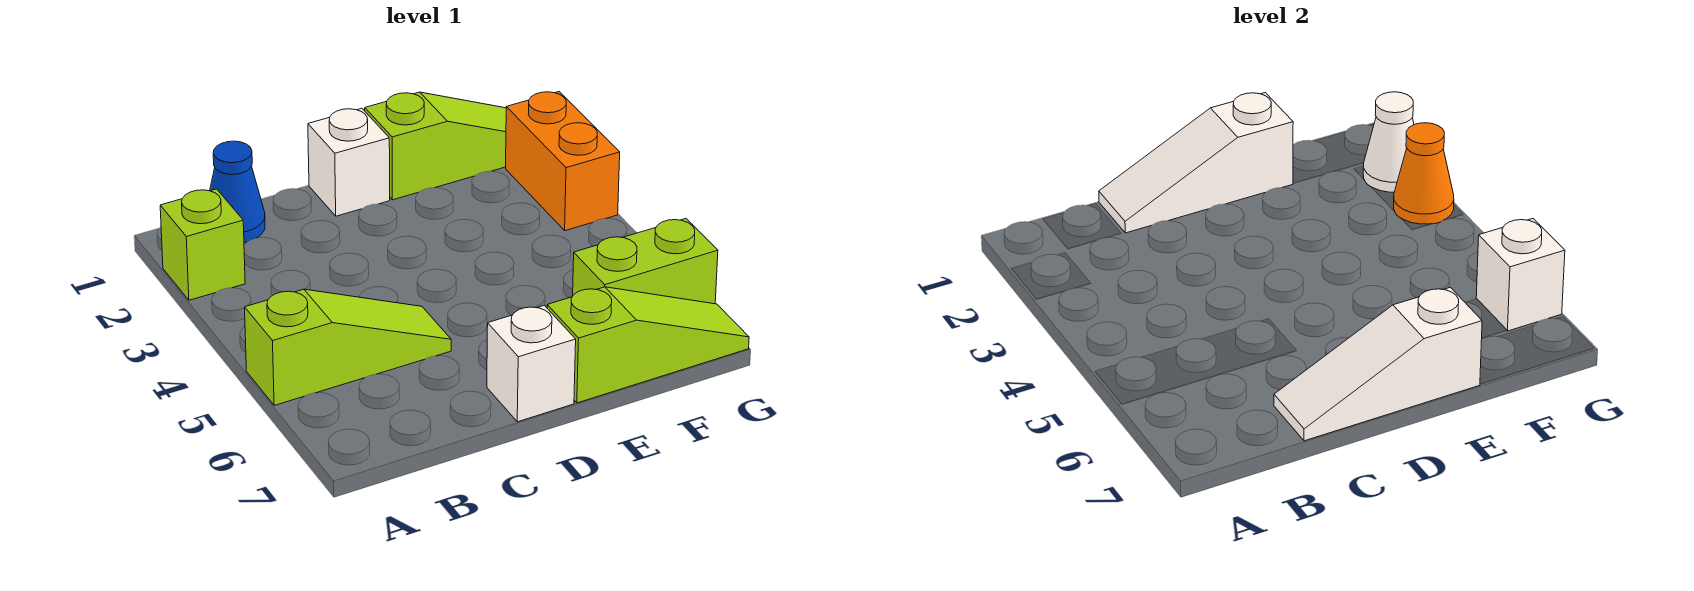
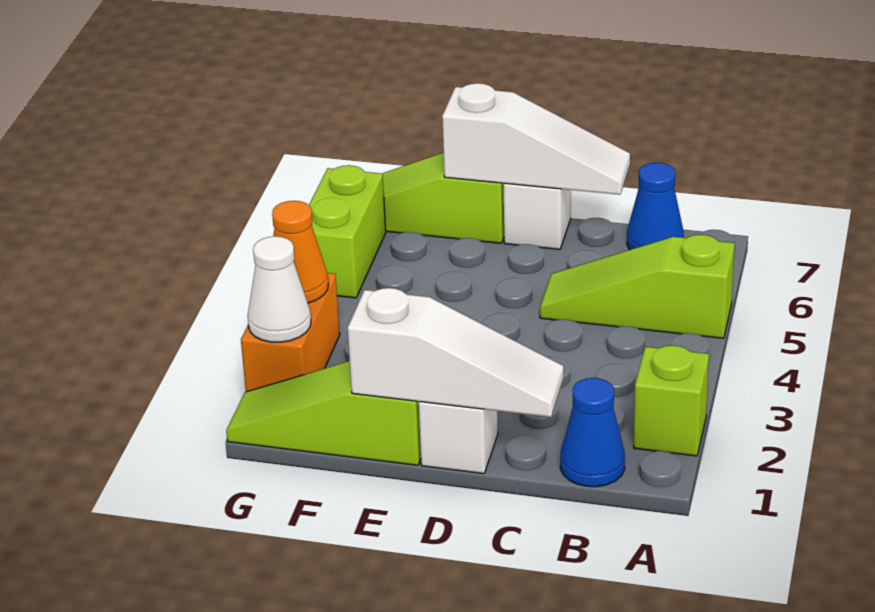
none -> blue 1x1 cone [627,163,684,250]
lime 1x2 brick [573,219,718,304] -> lime 1x2 brick turned to [309,165,386,298]
white 1x1 brick [1476,219,1565,331] -> none

